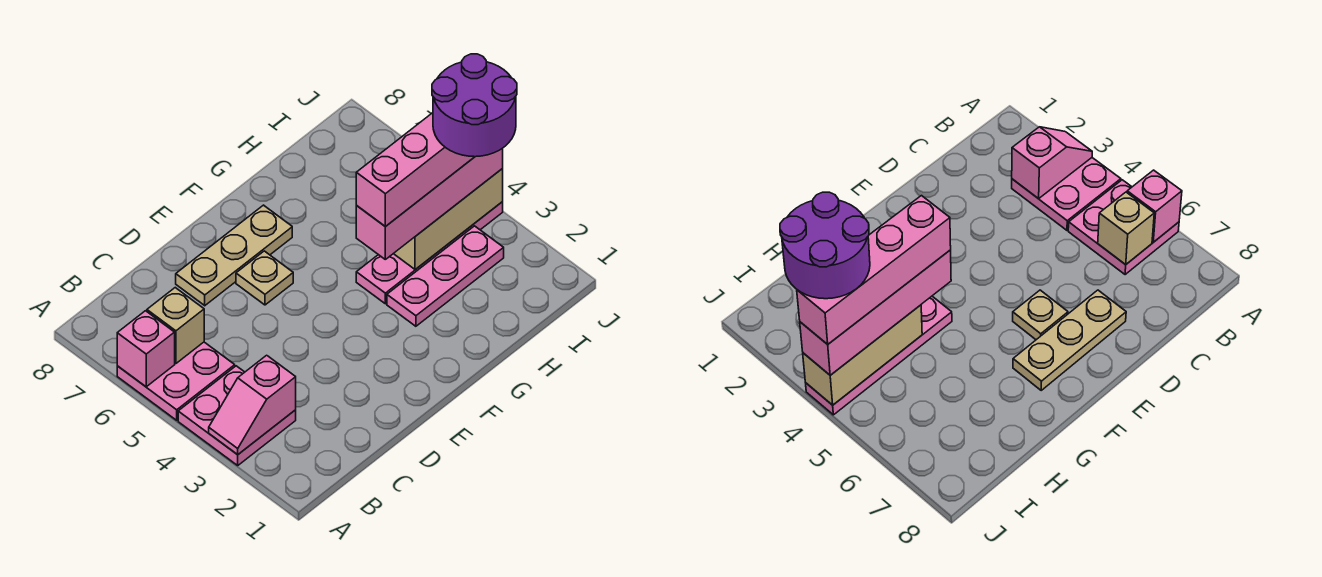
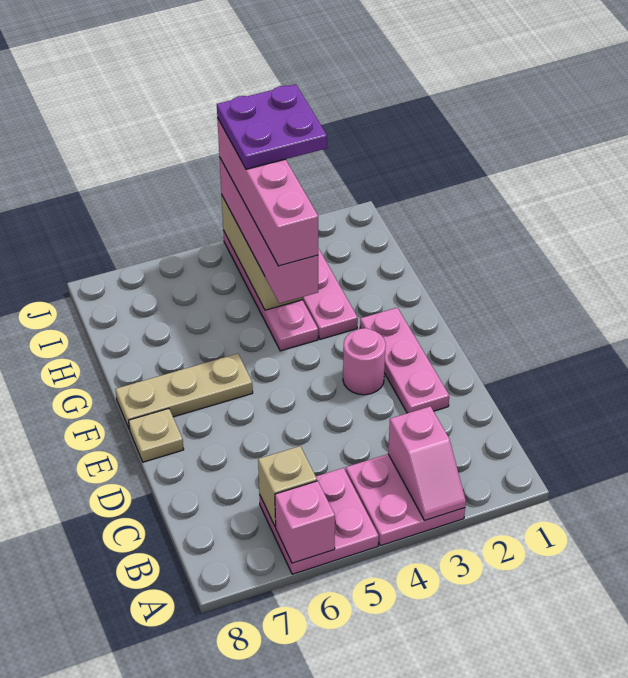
none -> pink 1x3 plate [360,308,449,413]
tan 1x3 plate [176,205,292,306] -> tan 1x3 plate turned to [115,354,253,430]
none -> pink 1x1 round brick [343,328,386,395]
tan 1x1 plate [236,251,293,305] -> tan 1x1 plate moved to [129,409,184,462]
purple 2x2 round brick [432,54,517,157] -> purple 2x2 plate [217,84,327,169]

